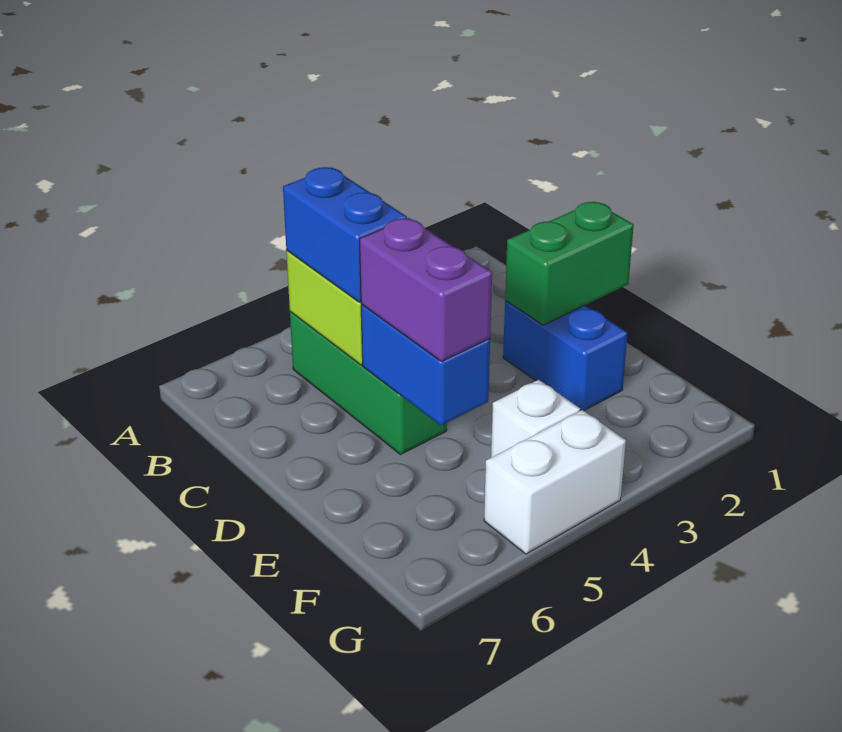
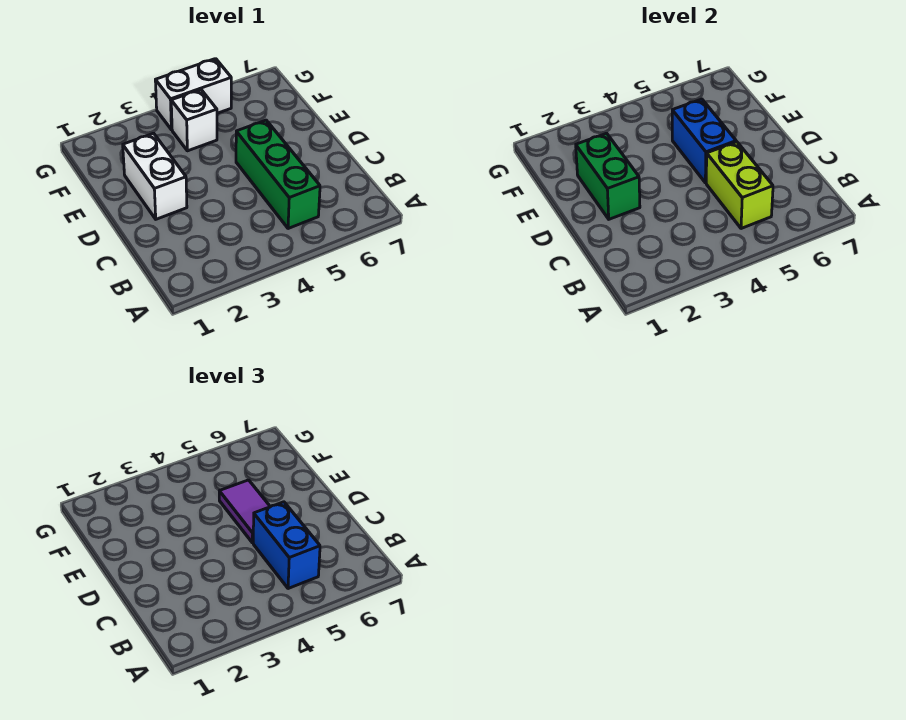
green 1x2 brick [505,202,634,325] -> green 1x2 brick turned to [576,133,640,219]
blue 1x2 brick [503,301,628,411] -> white 1x2 brick [123,133,187,219]
purple 1x2 brick [360,218,492,362] -> purple 1x2 tile [219,480,270,543]

